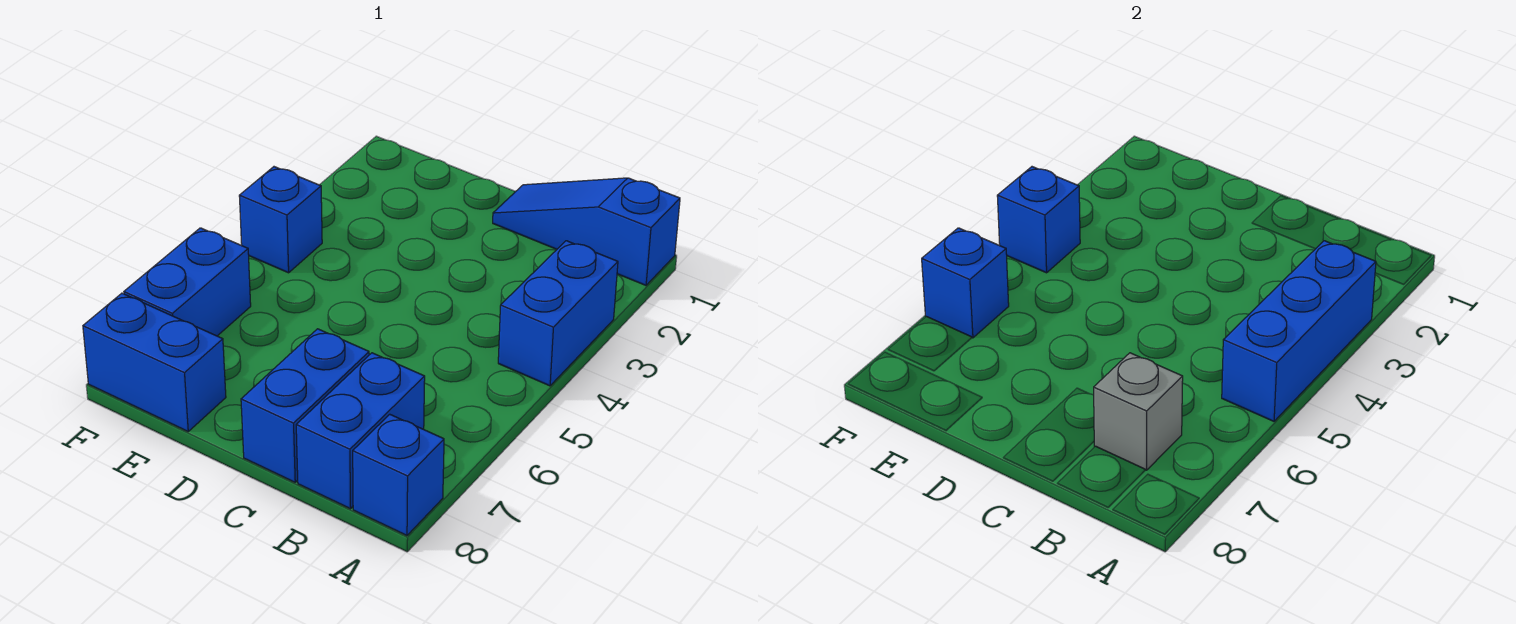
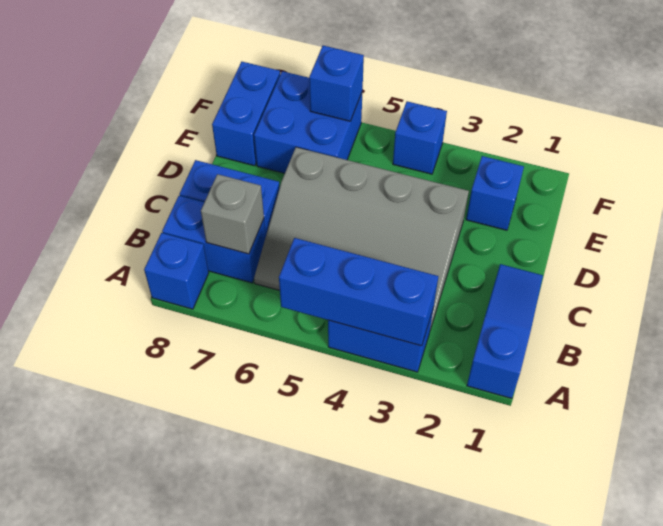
none -> grey 3x4 slope [254,147,469,330]
blue 1x1 brick [997,167,1080,273] -> blue 1x1 brick moved to [466,156,524,230]
blue 1x2 brick [124,228,251,336] -> blue 2x2 brick [254,71,362,173]

